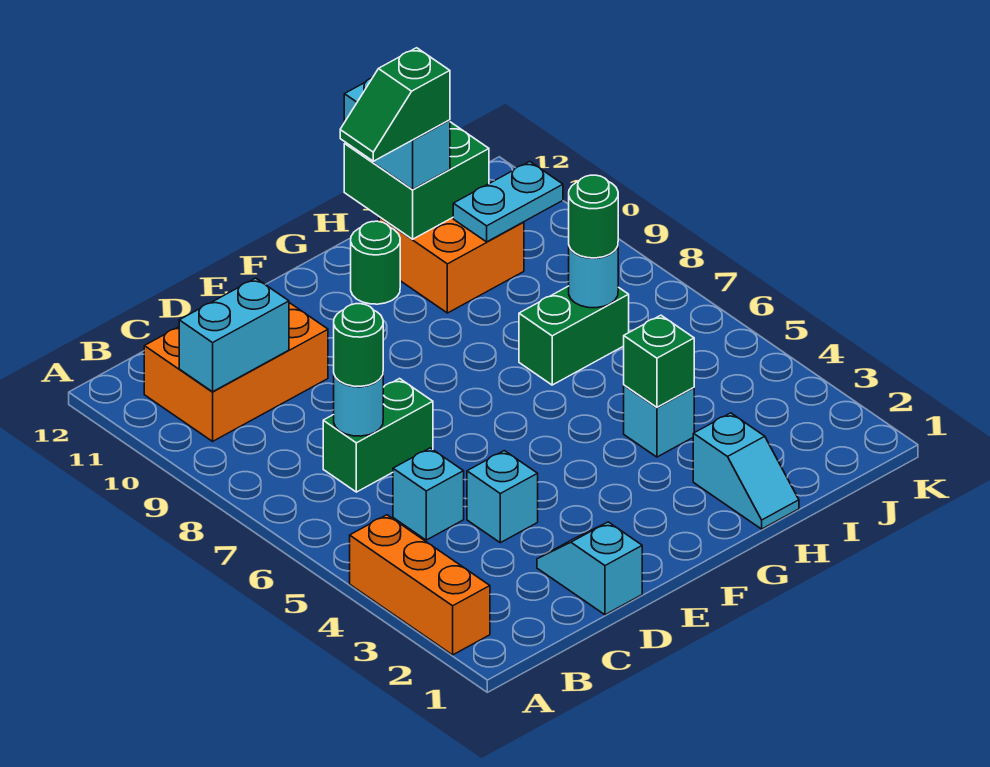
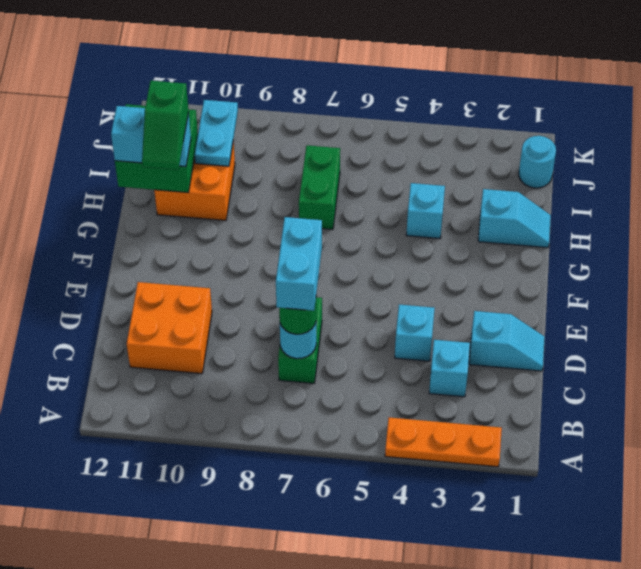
orange 1x3 brick [350,515,490,655] -> orange 1x3 plate [385,417,502,467]
orange 2x3 brick [144,303,328,441] -> orange 2x2 brick [127,282,212,374]
cyan 1x2 brick [179,278,289,392] -> cyan 1x2 brick moved to [276,217,322,311]
cyan 1x1 brick [393,448,464,540] -> cyan 1x1 brick moved to [429,340,470,397]
cyan 1x2 slope [537,522,642,615] -> cyan 1x2 slope turned to [469,311,545,371]
green 1x1 round brick [351,221,400,304] -> none
green 1x1 brick [624,315,694,407] -> none
cyan 1x1 round brick [569,247,618,308] -> cyan 1x1 round brick moved to [519,136,556,188]
green 1x1 round brick [569,175,618,258] -> none

